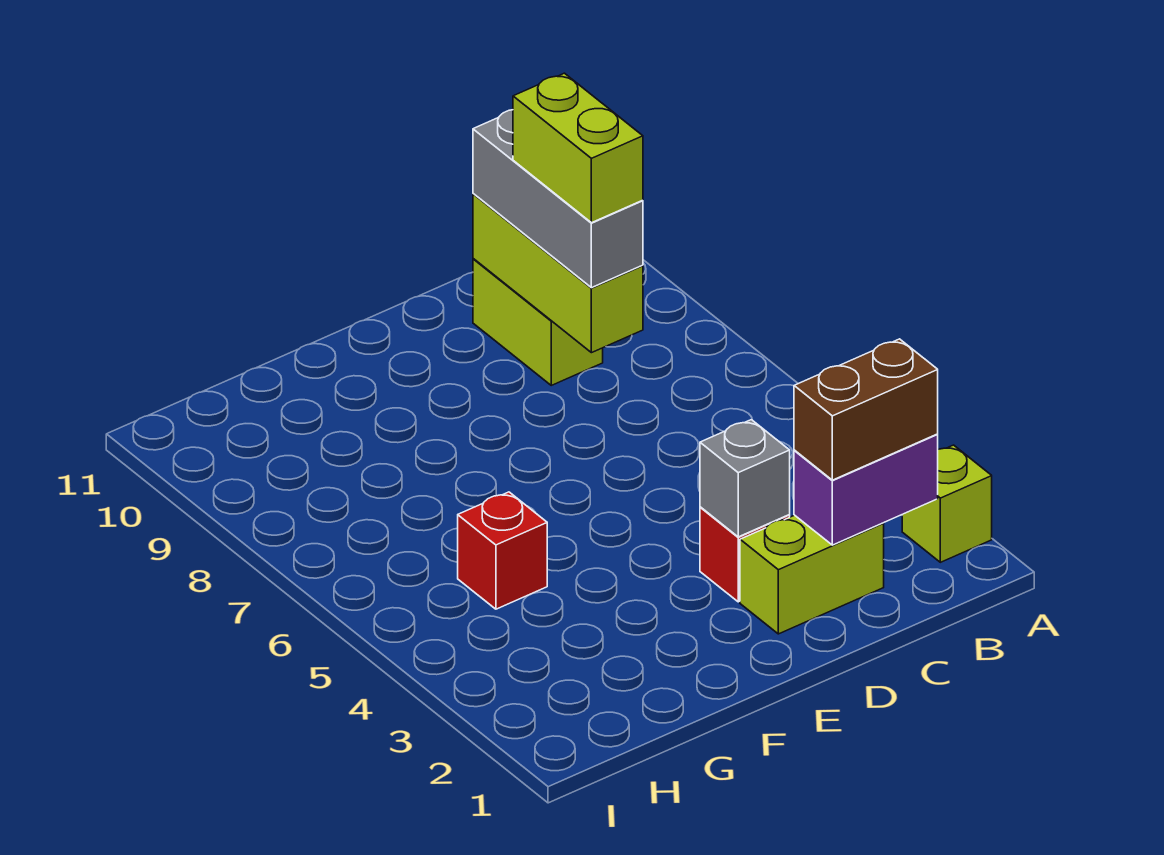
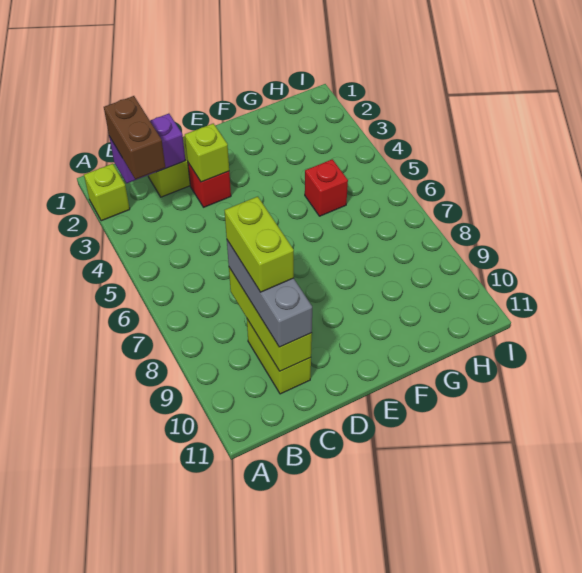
brown 1x2 brick [794,339,938,480] -> brown 1x2 brick turned to [104,96,165,179]
grey 1x1 brick [700,420,790,537] -> lime 1x1 brick [185,123,229,182]

